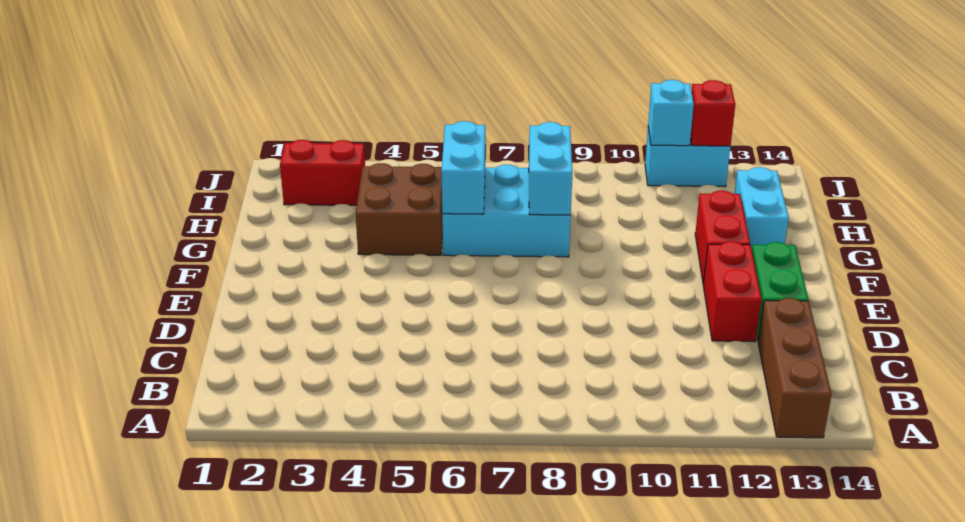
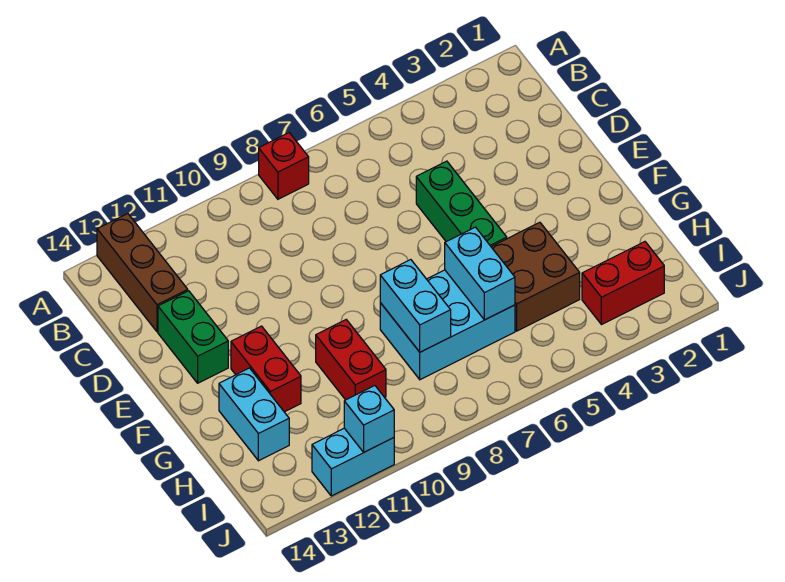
none -> green 1x3 brick [416,161,507,247]
red 1x2 brick [703,242,762,342] -> red 1x2 brick moved to [316,320,386,400]
red 1x1 brick [690,80,735,146] -> red 1x1 brick moved to [259,133,309,199]

